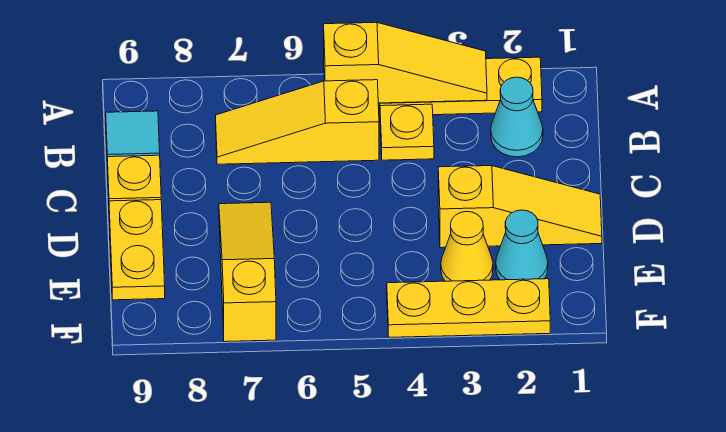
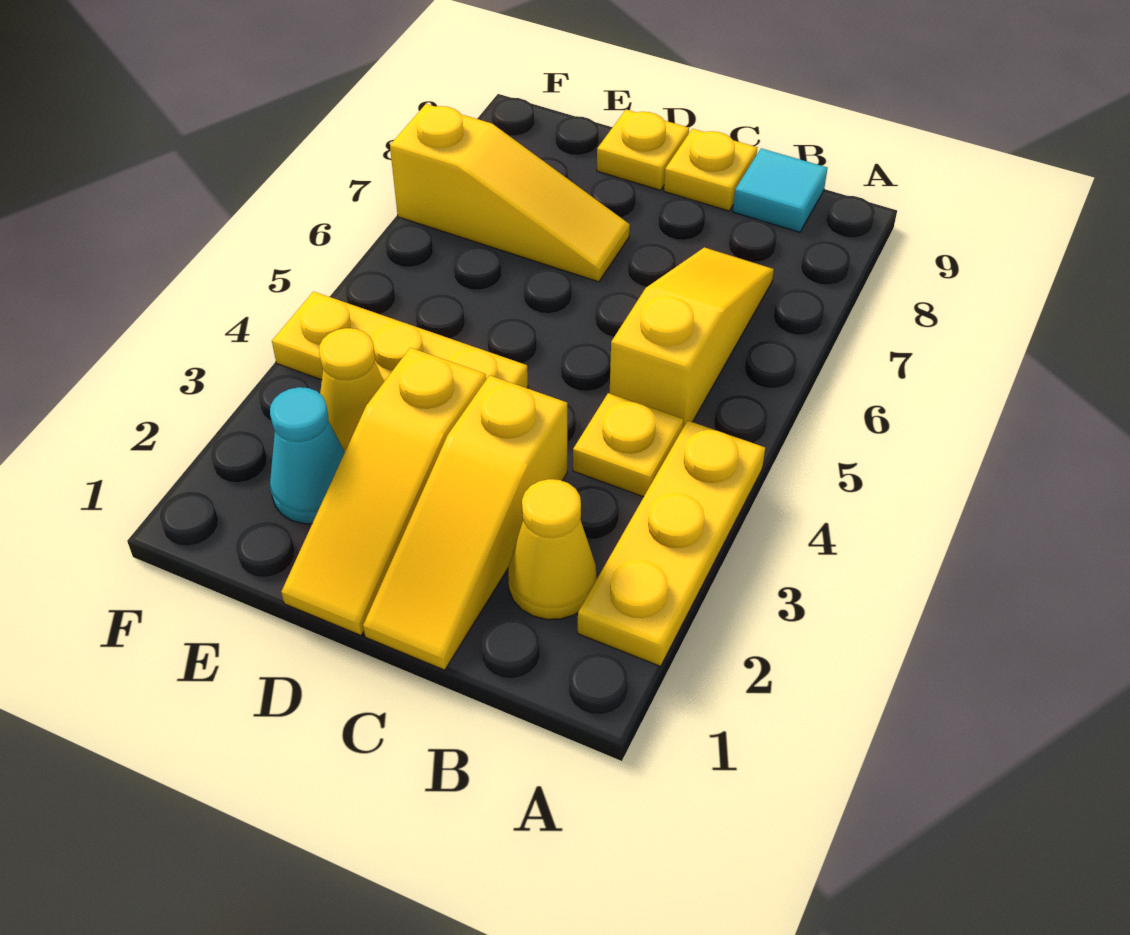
yellow 1x3 slope [324,22,487,103] -> yellow 1x3 slope moved to [363,375,567,670]
cyan 1x1 cone [491,77,543,157] -> yellow 1x1 cone [508,479,597,619]
yellow 1x2 plate [109,200,165,300] -> yellow 1x1 plate [597,110,689,190]
yellow 1x3 plate [387,279,550,337] -> yellow 1x3 plate turned to [272,292,528,388]

